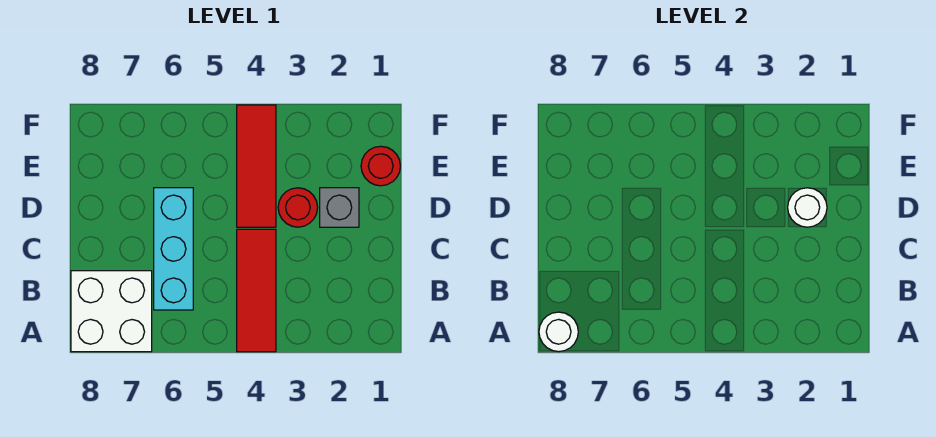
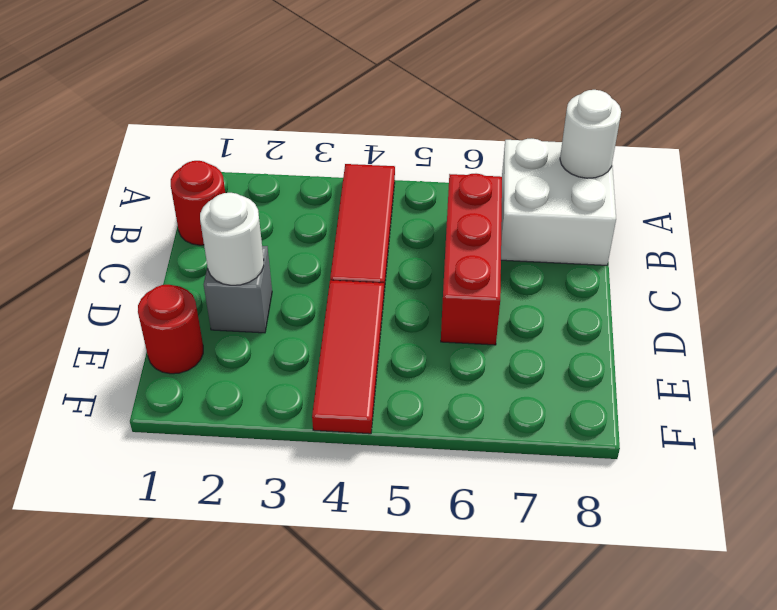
cyan 1x3 brick [154,188,193,310] -> red 1x3 brick [441,174,502,345]
red 1x1 round brick [278,188,318,227] -> red 1x1 round brick moved to [171,161,225,245]

